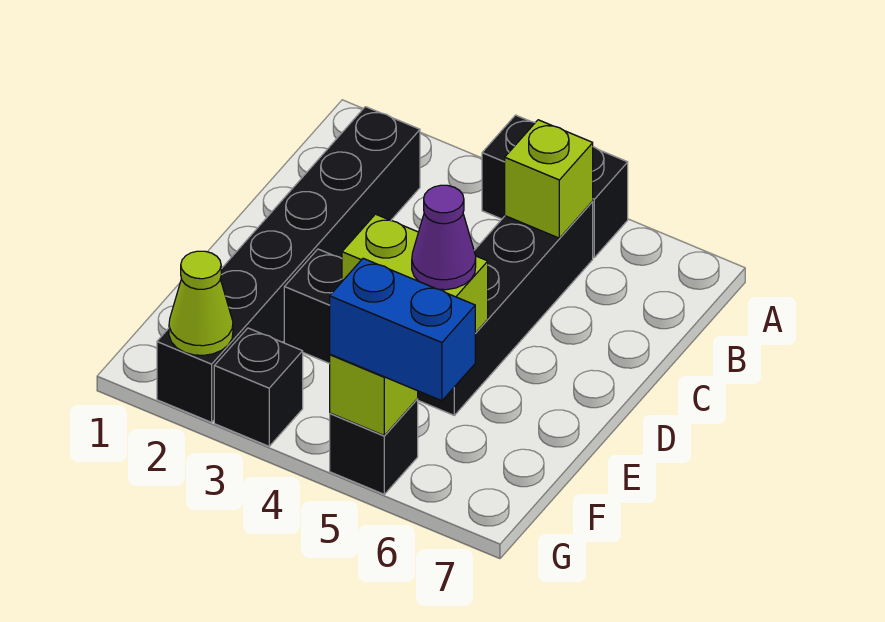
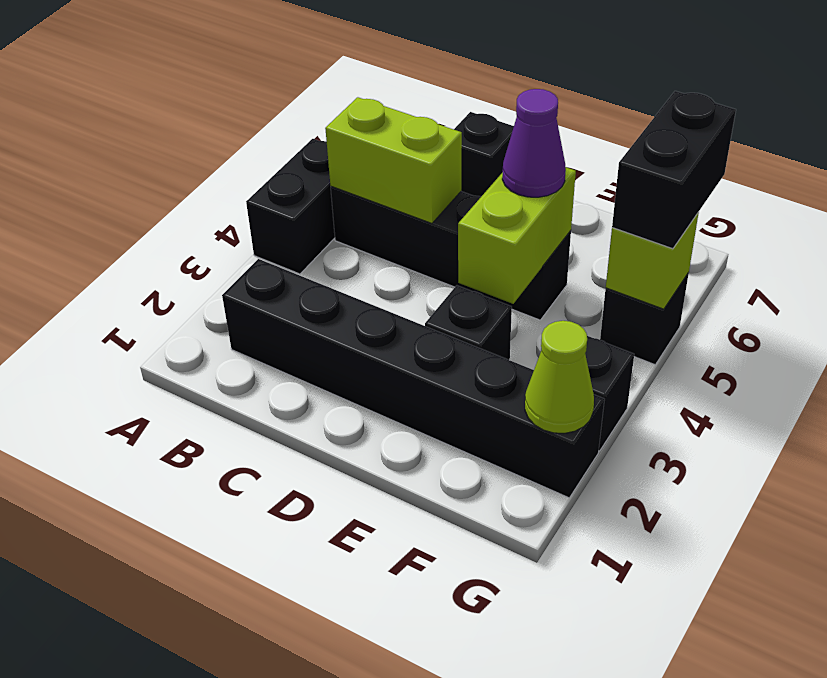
lime 1x1 brick [505,120,593,238] -> lime 1x2 brick [325,97,462,223]
none -> black 1x1 brick [454,112,514,196]
blue 1x2 brick [330,258,475,401] -> black 1x2 brick [612,91,736,249]

